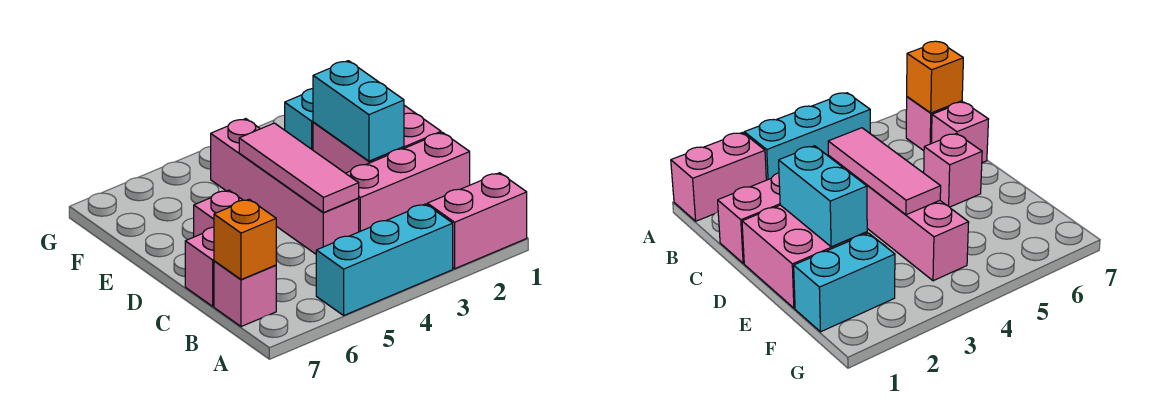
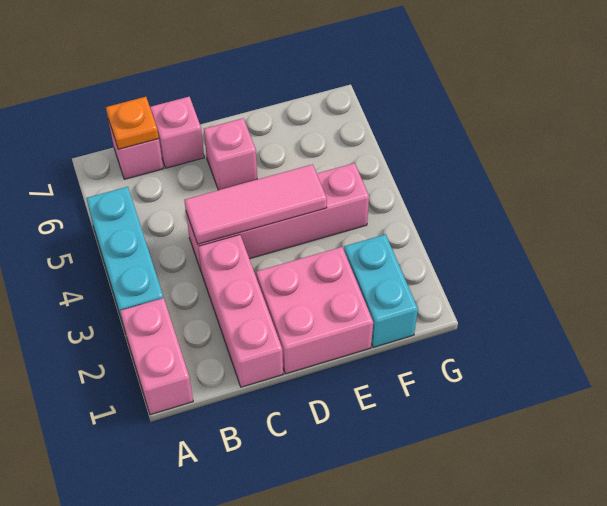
orange 1x1 brick [214,199,276,280] -> orange 1x1 plate [106,97,159,150]
cyan 1x2 brick [313,61,404,161] -> none

